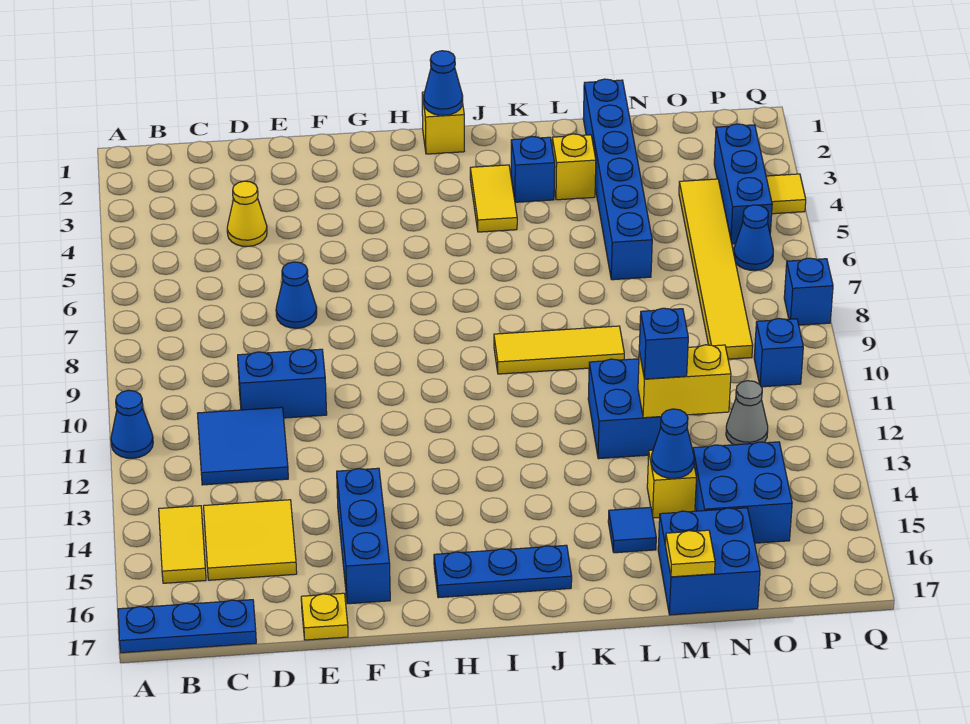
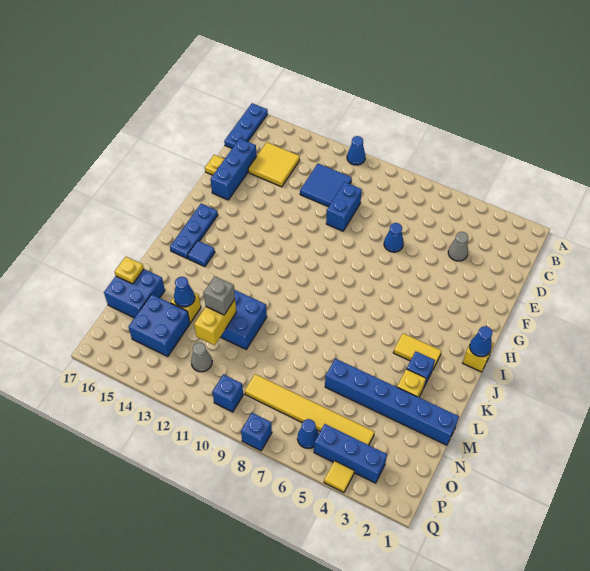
yellow 1x2 tile [159,506,206,583] -> none
yellow 1x1 cone [227,181,267,246] -> grey 1x1 cone [448,232,468,261]
blue 1x3 brick [337,468,390,604] -> blue 1x3 brick turned to [210,139,257,200]
yellow 1x3 tile [494,326,624,374] -> none
blue 1x1 tile [608,507,656,553] -> blue 1x1 tile moved to [188,241,215,267]
blue 1x1 brick [639,308,688,379] -> grey 1x1 brick [204,276,235,315]

